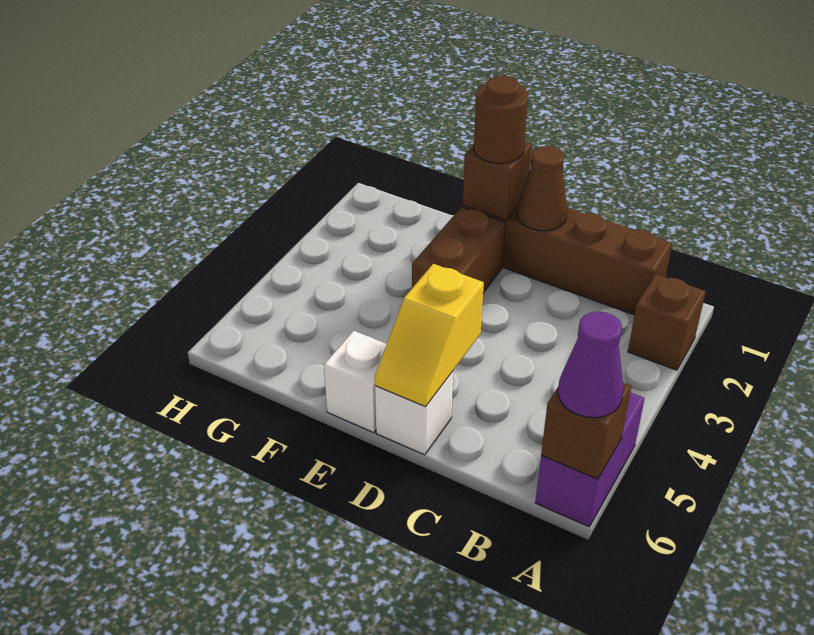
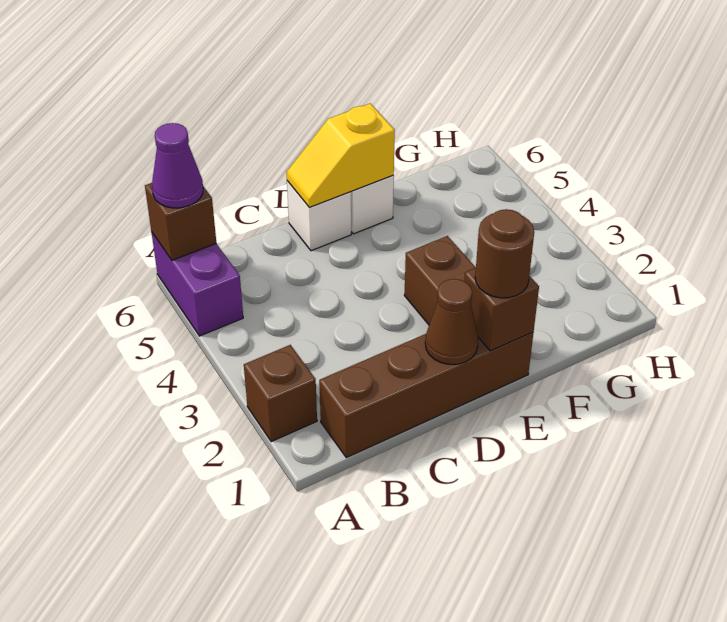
yellow 1x2 slope [375,264,484,407] -> yellow 1x2 slope turned to [287,103,395,207]

